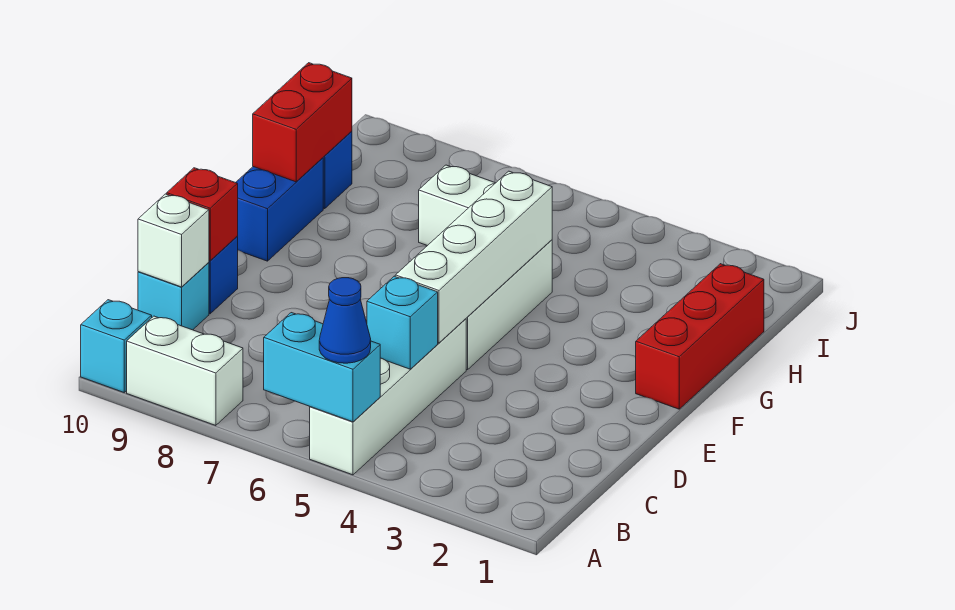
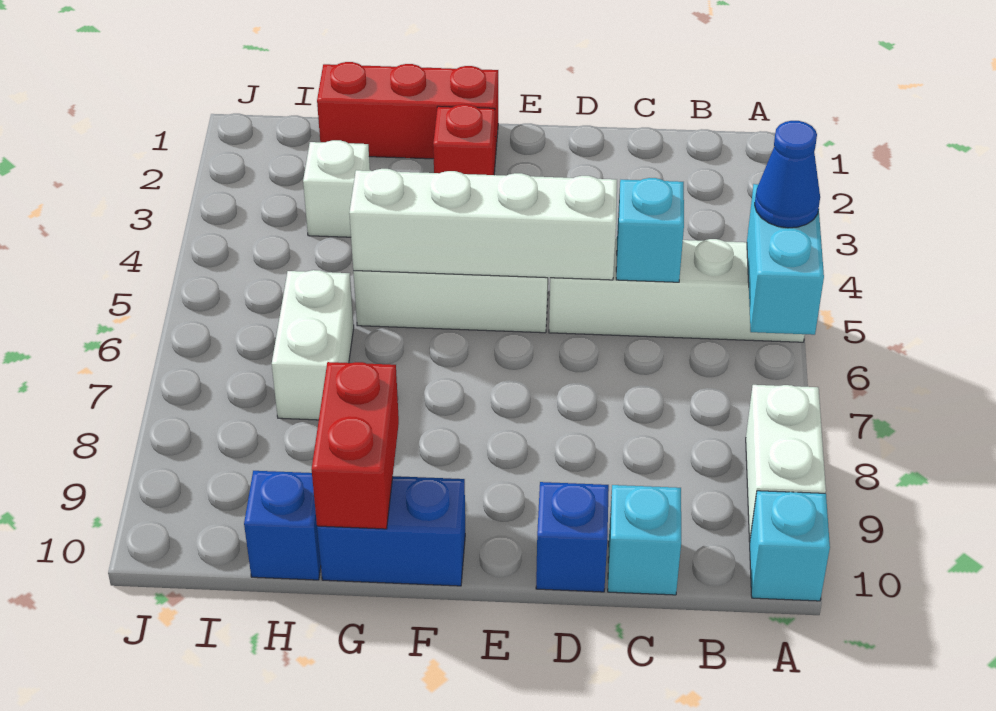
white 1x1 brick [138,194,209,287] -> white 1x1 brick moved to [303,140,370,237]
red 1x1 brick [167,168,238,261] -> red 1x1 brick moved to [433,104,495,175]
red 1x2 brick [253,63,352,182] -> red 1x2 brick turned to [312,362,399,529]

